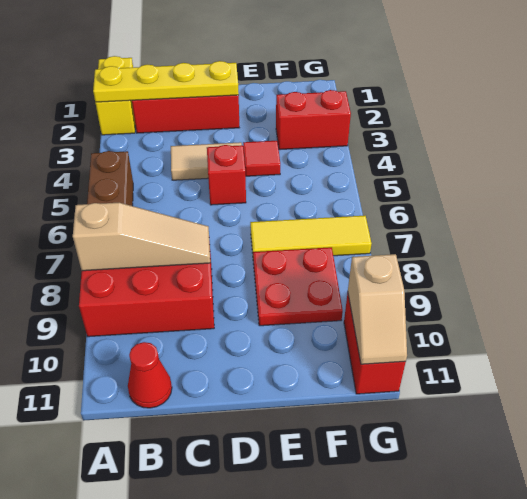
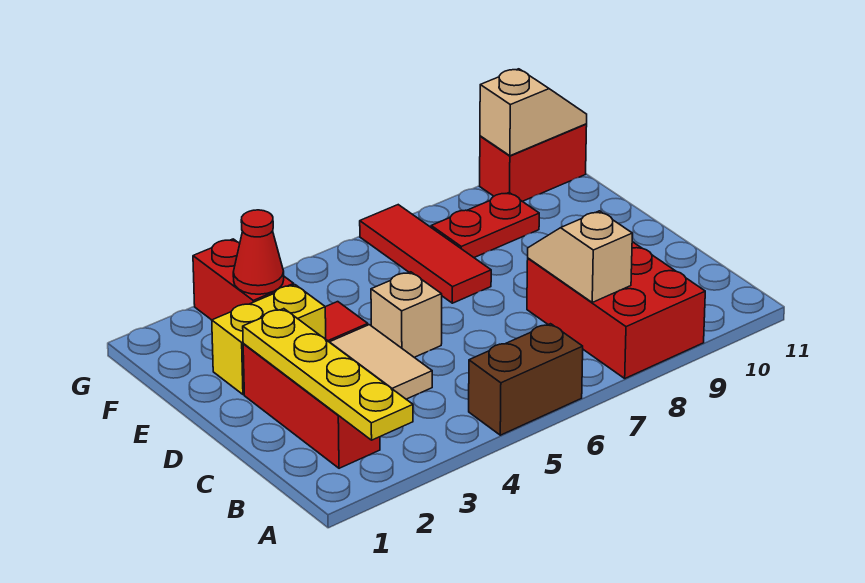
yellow 1x2 brick [95,56,135,135] -> yellow 1x2 brick moved to [212,285,326,395]
tan 1x3 slope [73,203,210,271] -> tan 1x2 slope [528,211,632,302]
red 1x1 cone [128,342,172,408] -> red 1x1 cone moved to [233,210,284,294]
red 1x1 brick [207,145,246,205] -> tan 1x1 brick [371,272,442,357]
yellow 1x3 tile [250,216,372,256] -> red 1x3 tile [360,205,491,303]
red 2x2 plate [253,247,343,326] -> red 1x2 plate [431,193,539,257]

